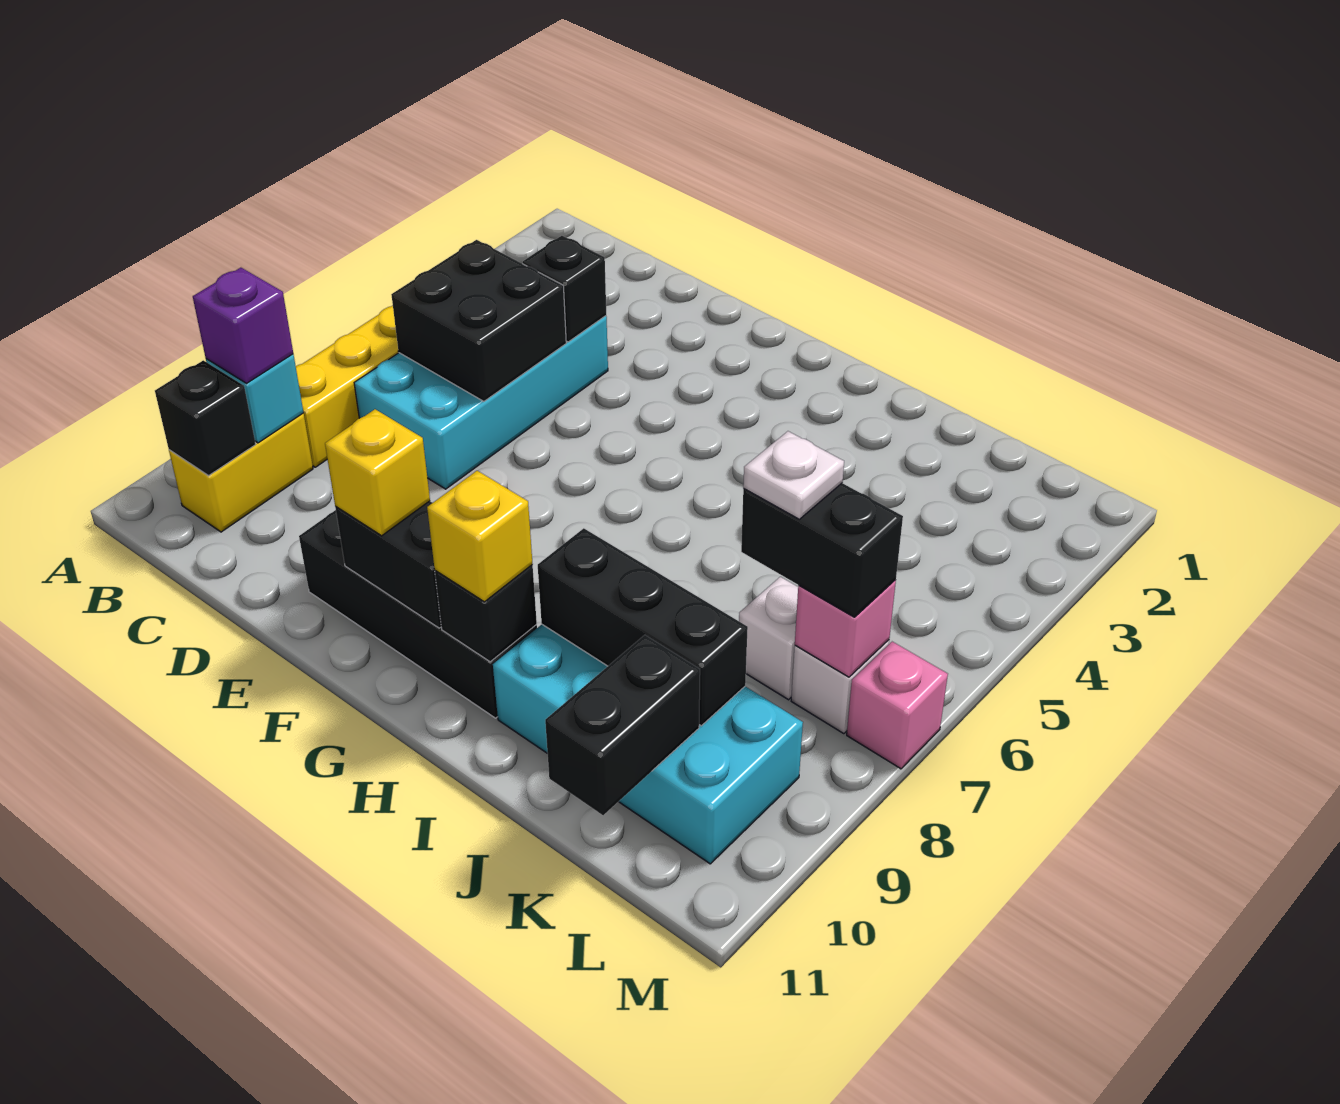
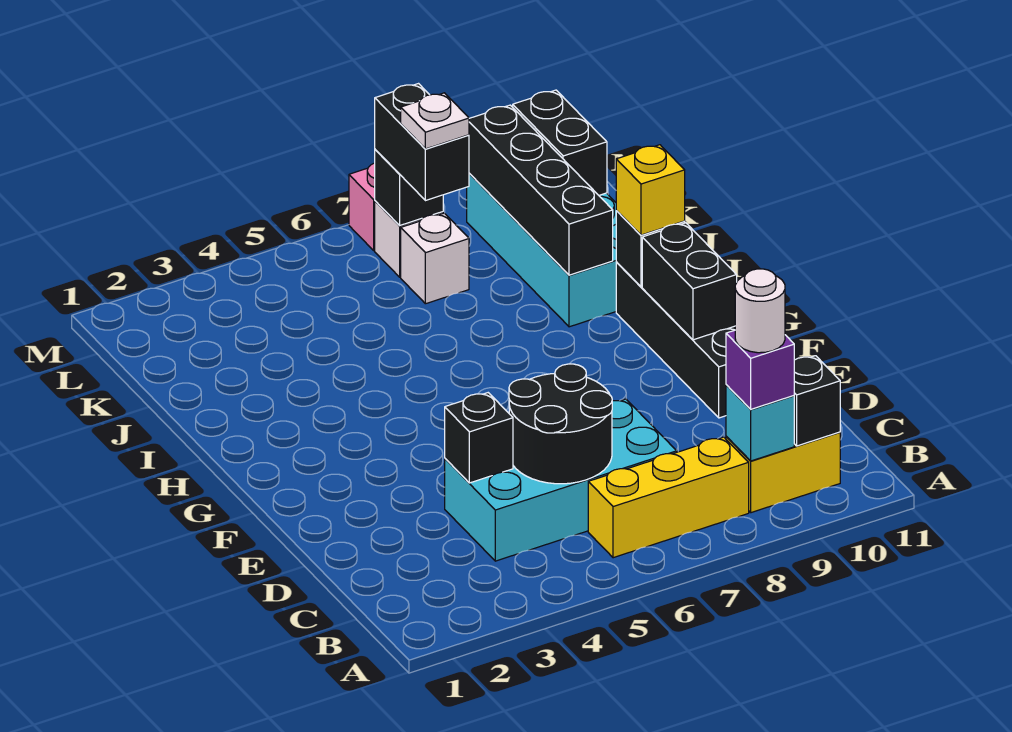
none -> white 1x1 round brick [735,269,785,353]
black 2x2 brick [391,240,566,401] -> black 2x2 round brick [509,364,612,484]
yellow 1x1 brick [325,409,430,536] -> none
black 1x3 brick [538,528,748,726] -> black 1x4 brick [469,105,613,275]
black 1x2 brick [545,635,700,815] -> black 1x2 brick turned to [513,90,607,195]
pink 1x1 brick [795,580,896,677] -> black 1x1 brick [375,150,443,225]

